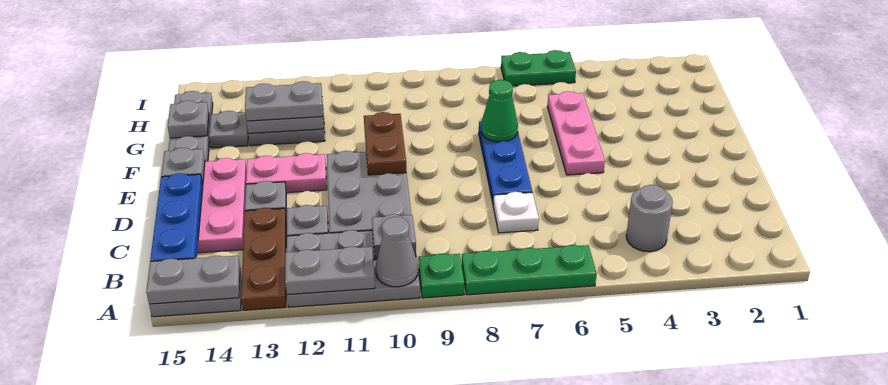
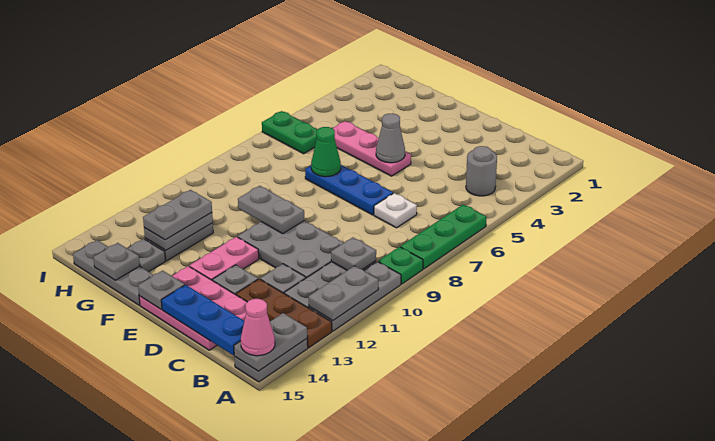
grey 1x1 cone [376,217,418,287] -> grey 1x1 cone moved to [376,113,405,163]
none -> pink 1x1 cone [241,299,275,356]
brown 1x2 plate [364,112,406,175] -> grey 1x2 plate [238,186,304,234]
green 1x2 plate [501,50,576,86] -> green 1x2 plate turned to [262,111,318,154]

